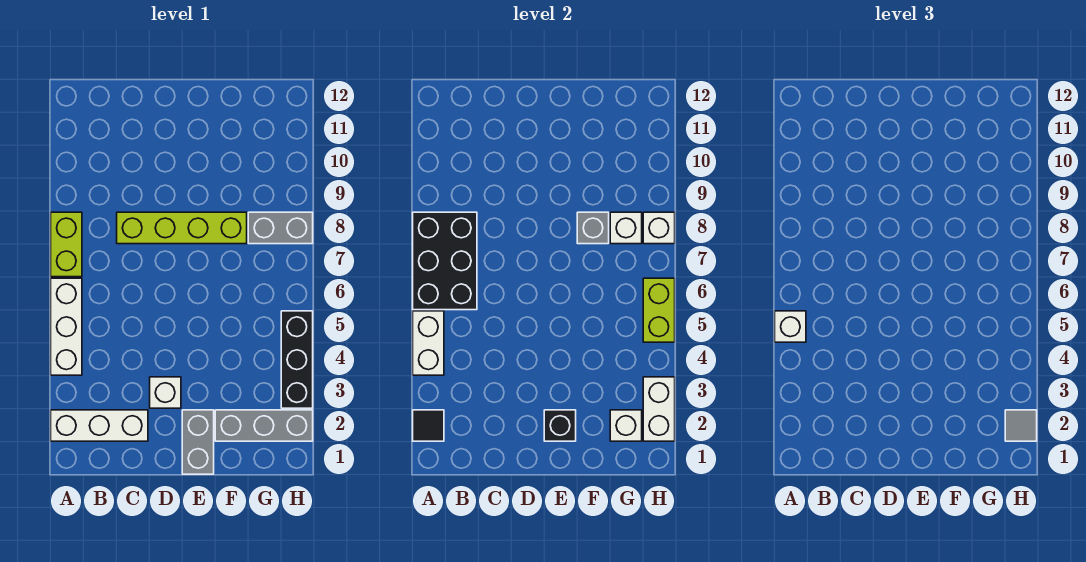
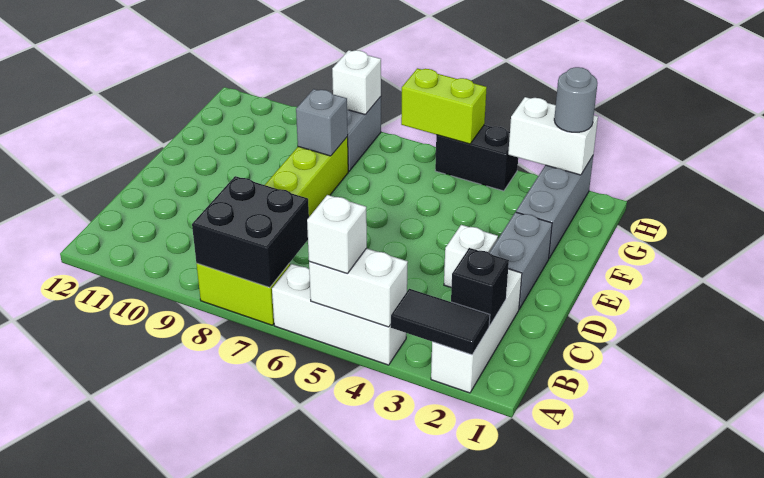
black 1x1 tile [413,410,444,441] -> black 1x2 tile [391,289,490,355]
black 2x3 brick [413,212,477,310] -> black 2x2 brick [192,176,309,288]
grey 1x2 brick [182,410,214,474] -> grey 1x2 brick turned to [489,212,552,309]
black 1x1 brick [544,410,576,441] -> black 1x1 brick moved to [451,248,509,326]
white 1x1 brick [610,410,642,441] -> none
white 1x1 brick [610,212,642,244] -> none
grey 1x1 tile [1005,410,1037,441] -> grey 1x1 round brick [554,67,597,132]
black 1x3 brick [281,311,313,408] -> black 1x2 brick [435,125,518,191]

